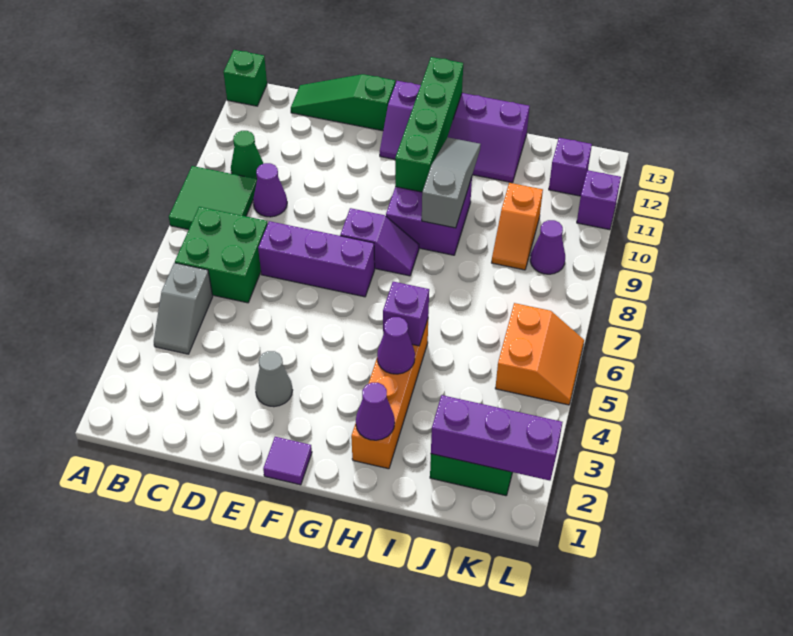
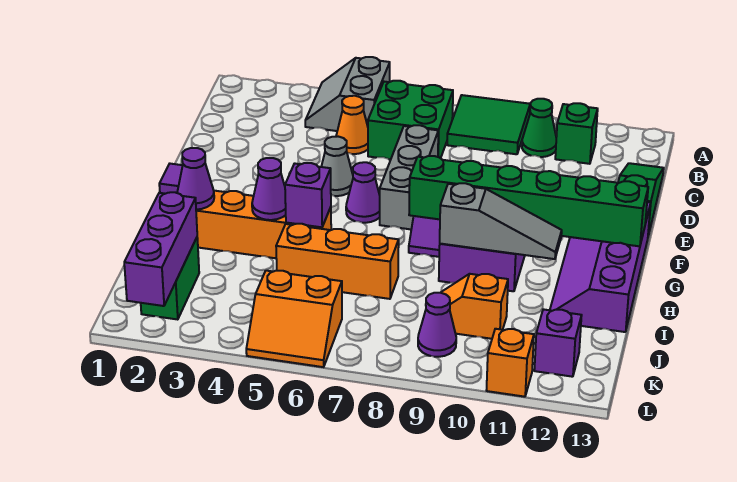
green 1x1 brick [223,50,267,106] -> green 1x1 brick moved to [555,103,598,164]
grey 1x2 slope [154,263,213,354] -> grey 2x2 slope [305,57,390,131]
none -> orange 1x1 cone [336,96,368,154]
purple 1x1 cone [253,163,287,217] -> purple 1x1 cone moved to [346,162,380,223]
purple 1x3 brick [258,221,375,297] -> grey 1x3 brick [380,125,438,229]
grey 1x1 cone [255,351,293,407] -> grey 1x1 cone moved to [321,137,353,196]
green 1x4 brick [395,57,463,192] -> green 1x6 brick [409,156,648,246]
none -> orange 1x3 brick [276,224,399,299]
purple 1x1 brick [577,170,621,230] -> orange 1x1 brick [486,329,534,397]

